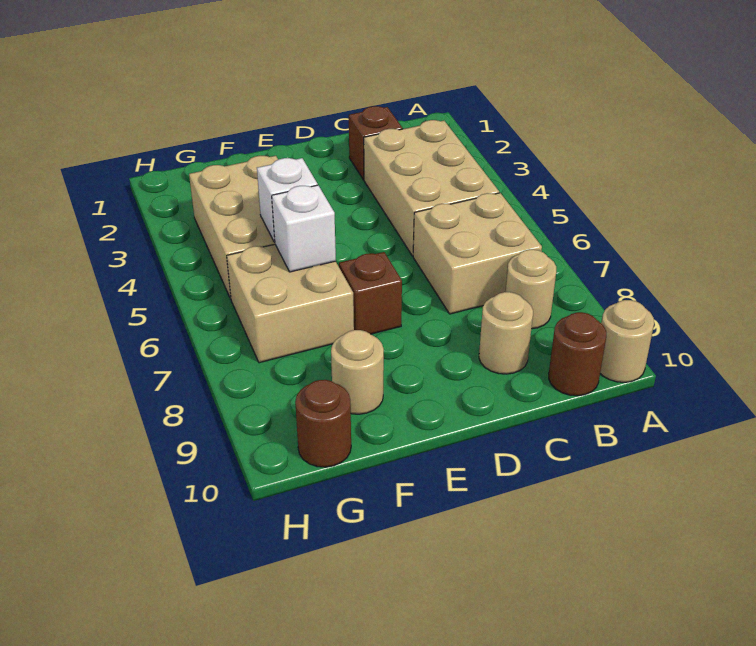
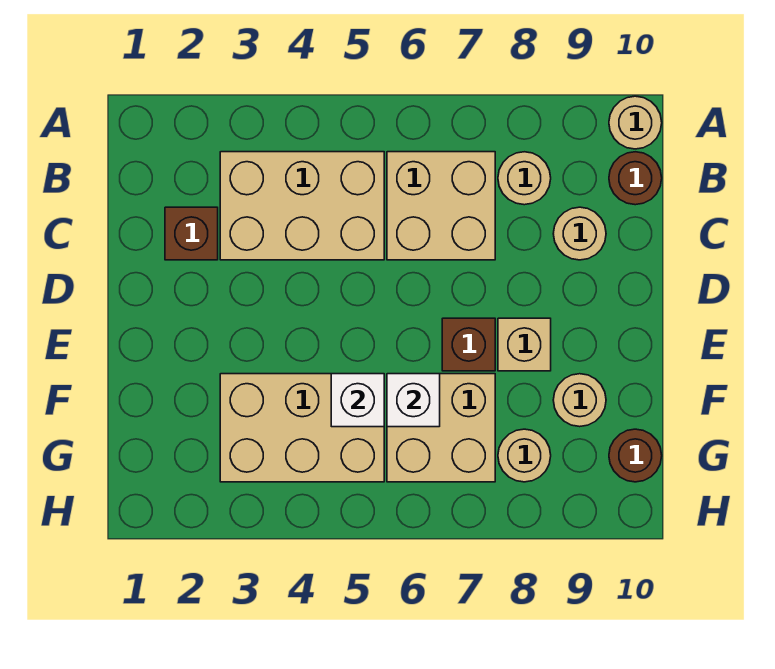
none -> tan 1x1 brick [498,318,551,371]
none -> tan 1x1 round brick [498,429,551,482]

